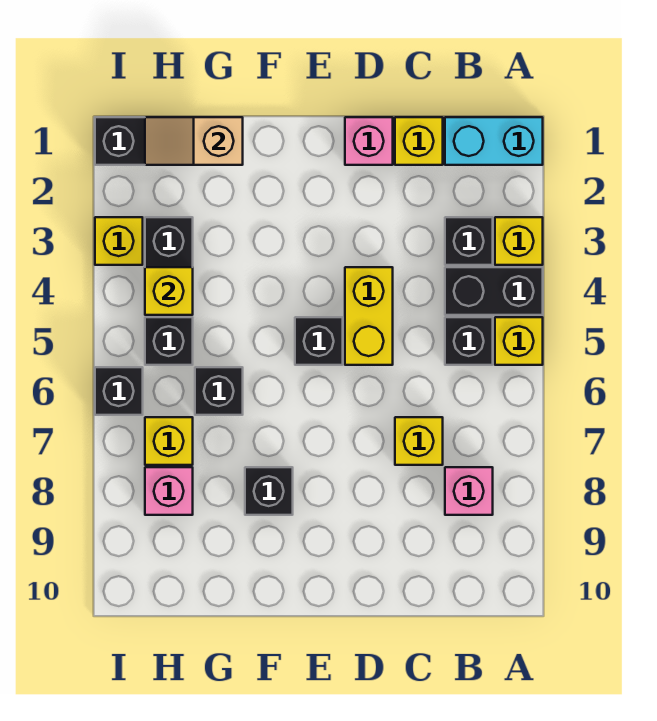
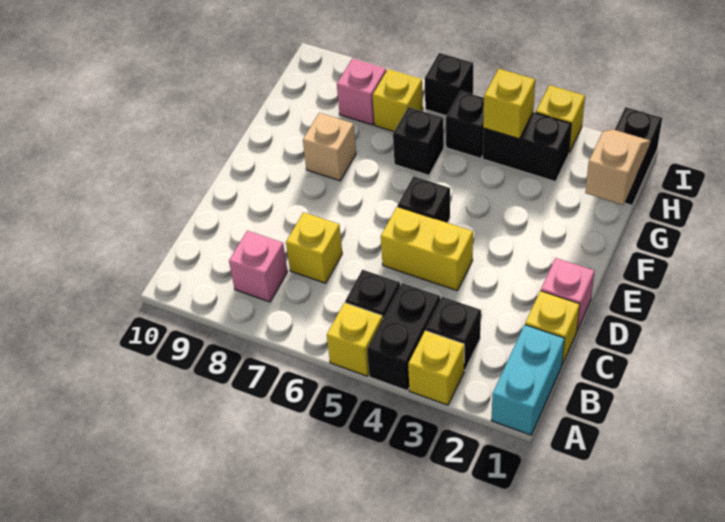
black 1x1 brick [245,467,293,515] -> tan 1x1 brick [303,113,356,181]

